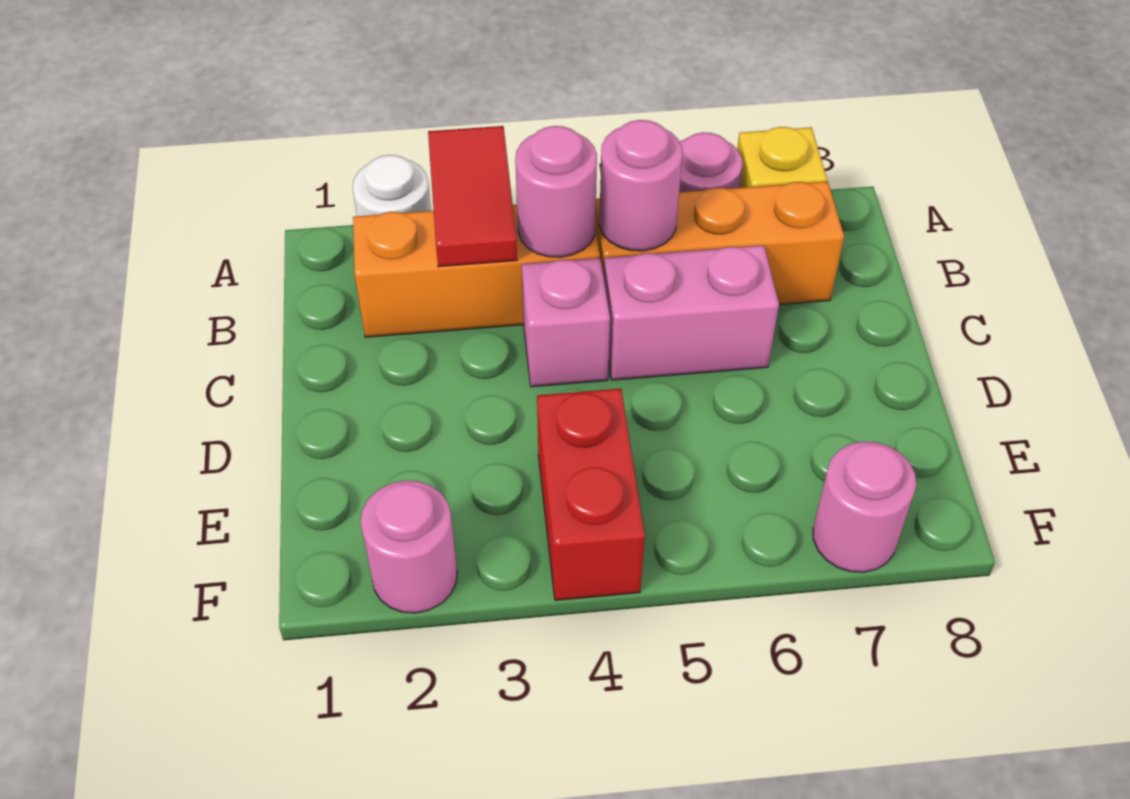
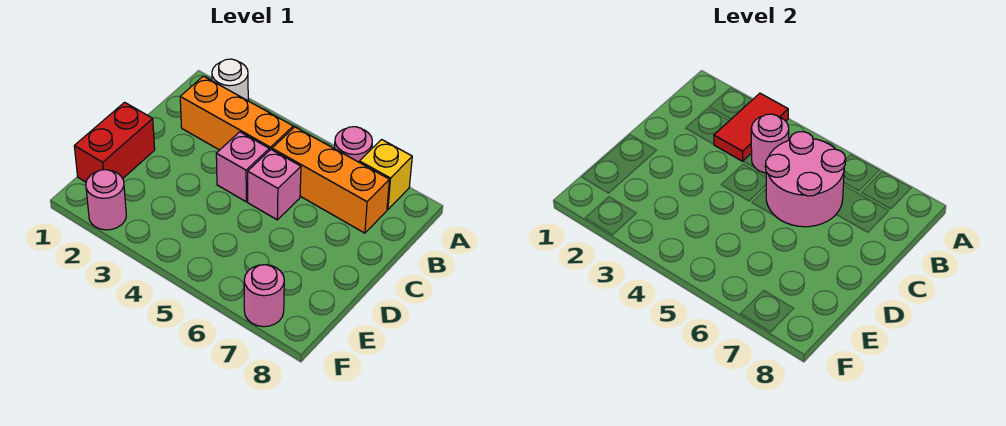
pink 1x1 round brick [599,120,682,251] -> pink 2x2 round brick [765,132,845,227]
pink 1x2 brick [604,245,779,380] -> pink 1x1 brick [248,150,301,220]
red 1x2 brick [537,388,645,600] -> red 1x2 brick moved to [74,102,155,182]

